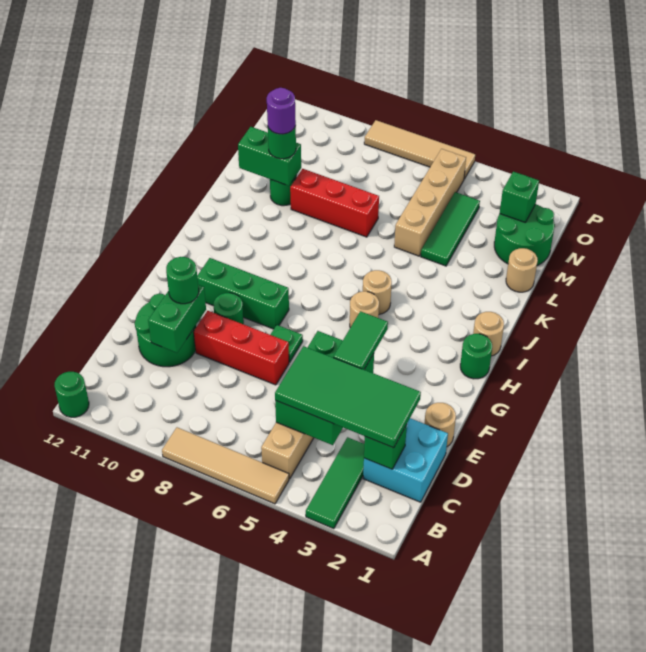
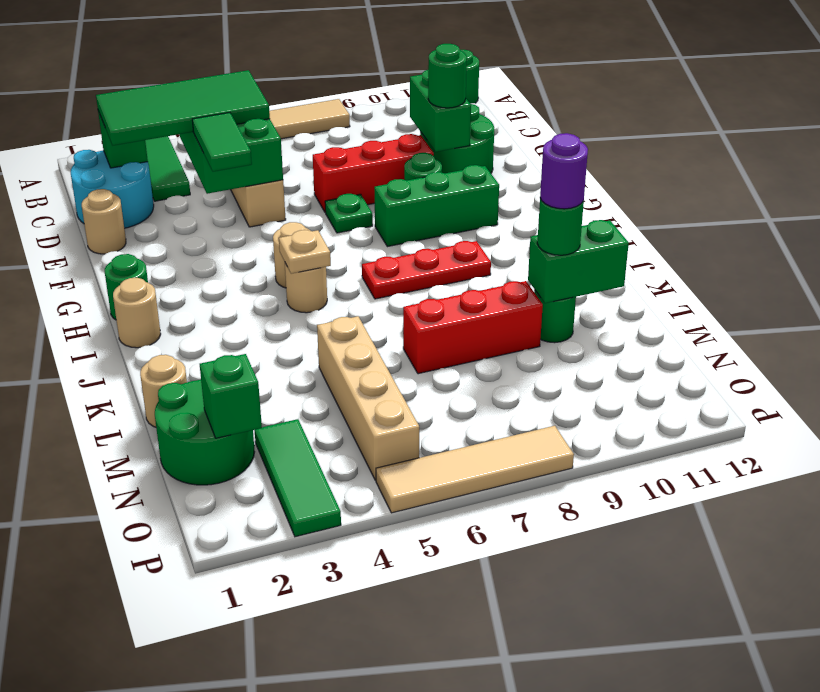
cyan 2x2 brick [363,418,448,502] -> cyan 2x2 round brick [71,150,154,228]
none -> tan 1x1 plate [279,230,331,274]
none -> red 1x3 plate [362,241,491,299]
green 1x3 tile [421,192,480,266] -> green 1x3 tile moved to [254,419,341,537]

